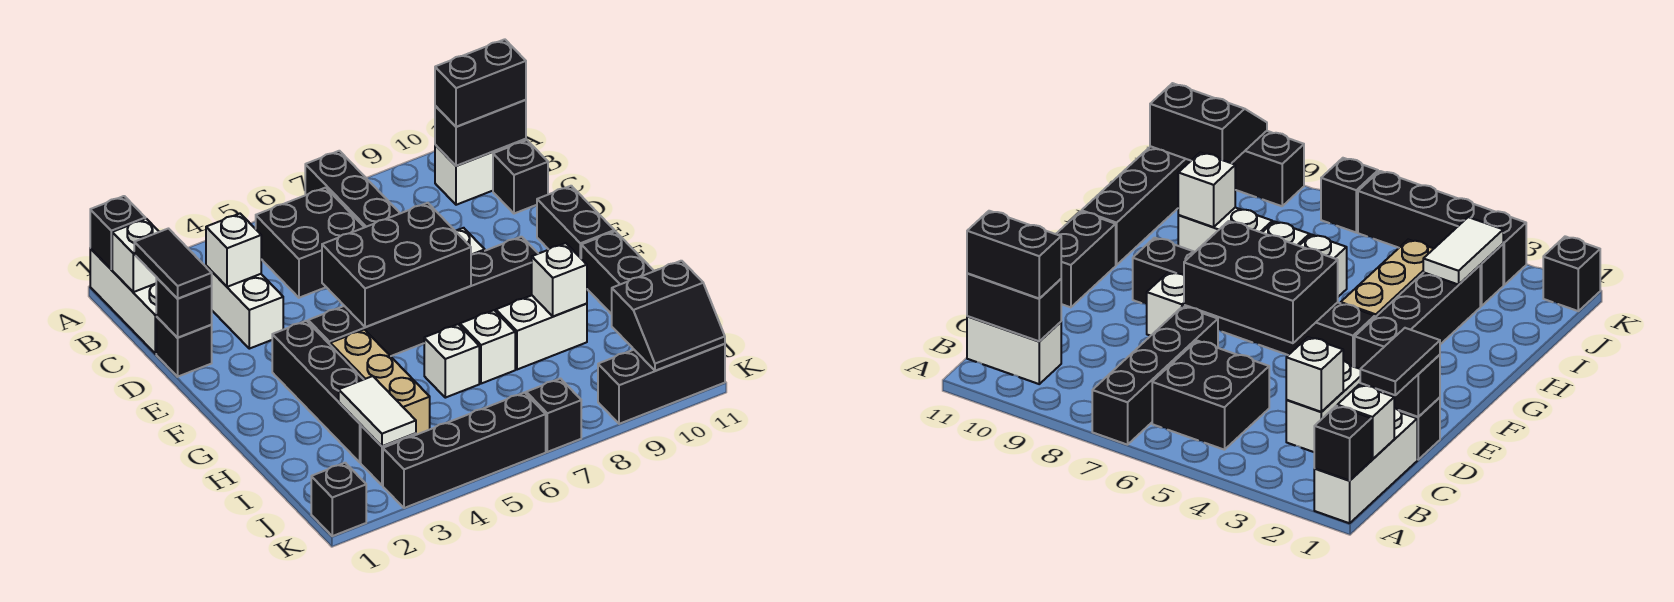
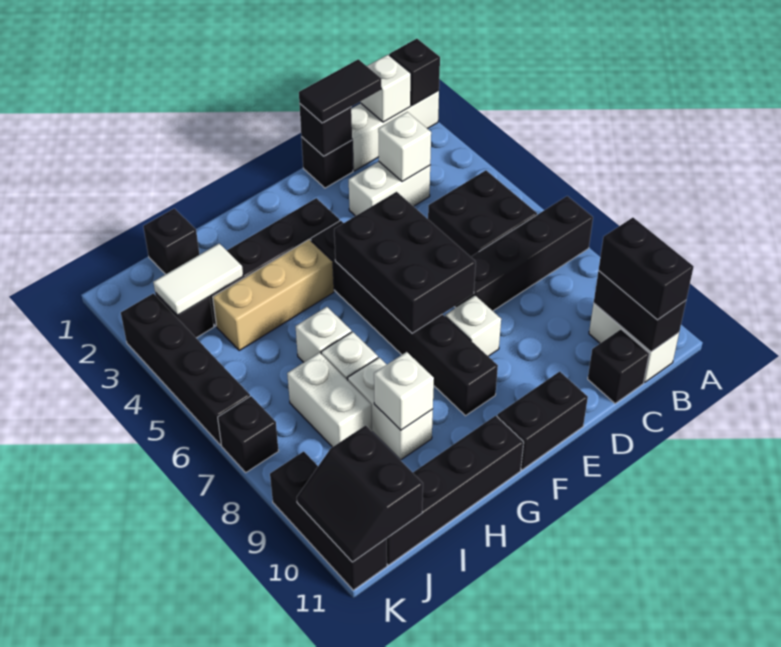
none -> white 1x2 brick [287,353,372,447]
black 1x1 brick [311,463,366,536] -> black 1x1 brick moved to [143,208,200,274]

